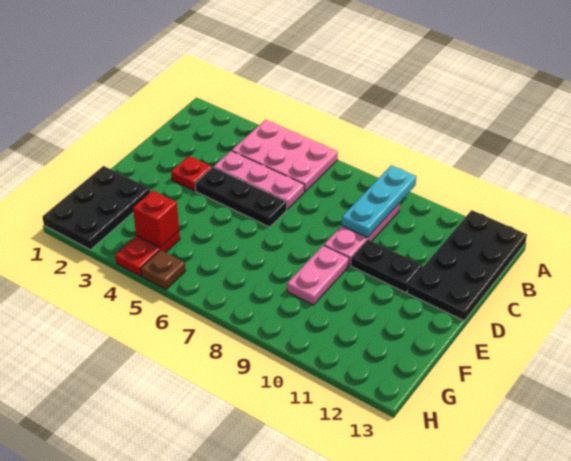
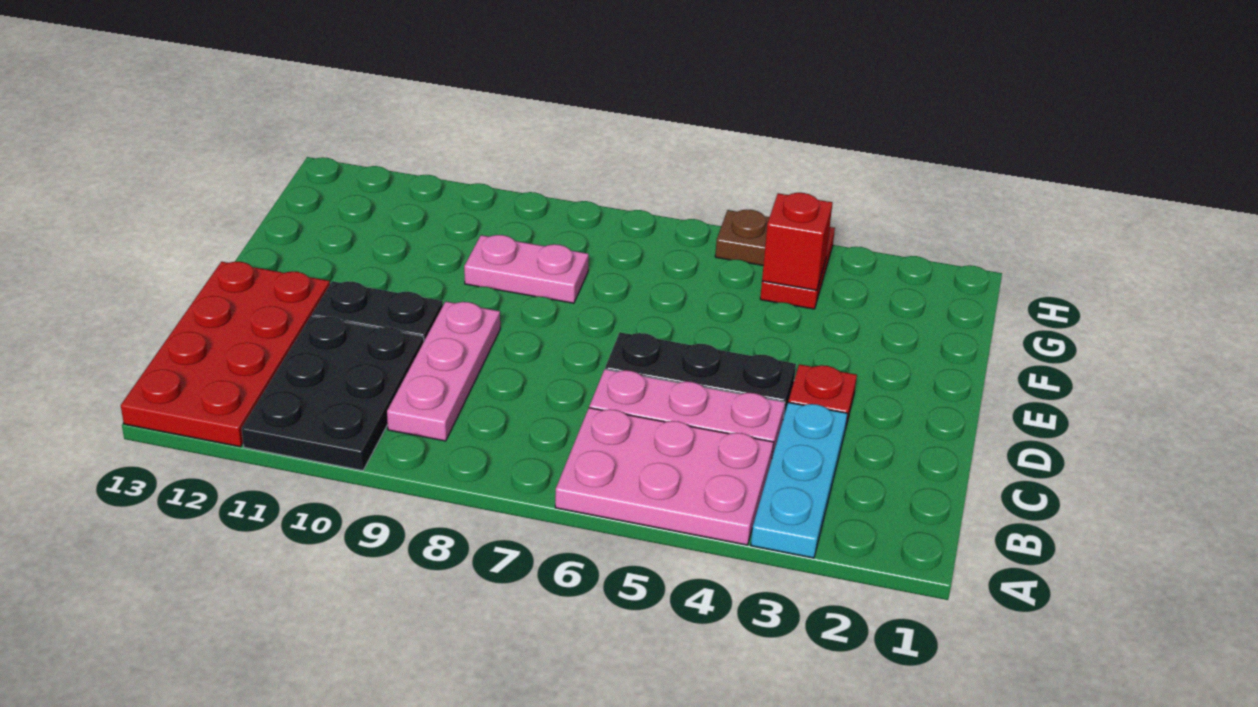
cyan 1x3 plate [342,165,417,238] -> cyan 1x3 plate moved to [751,402,848,558]
black 2x4 plate [407,210,527,321] -> red 2x4 plate [121,262,330,447]
pink 1x2 plate [287,245,349,305] -> pink 1x2 plate turned to [464,235,589,303]
black 2x3 plate [42,166,150,250] -> black 2x3 plate moved to [242,316,424,470]

